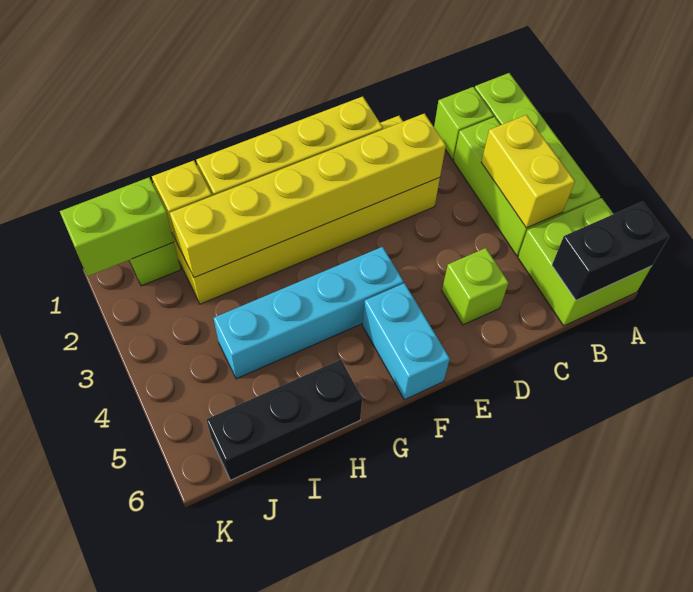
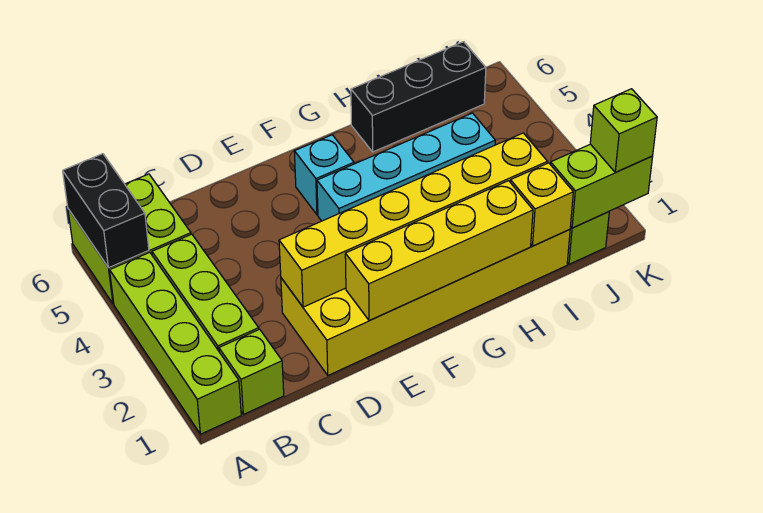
black 1x2 brick [552,202,669,300] -> black 1x2 brick turned to [63,154,149,268]
yellow 1x2 brick [481,115,575,228] -> none
lime 1x1 brick [442,248,509,325] -> lime 1x1 brick moved to [590,89,657,172]
cyan 1x2 brick [362,283,450,400] -> cyan 1x1 brick [294,135,354,215]

